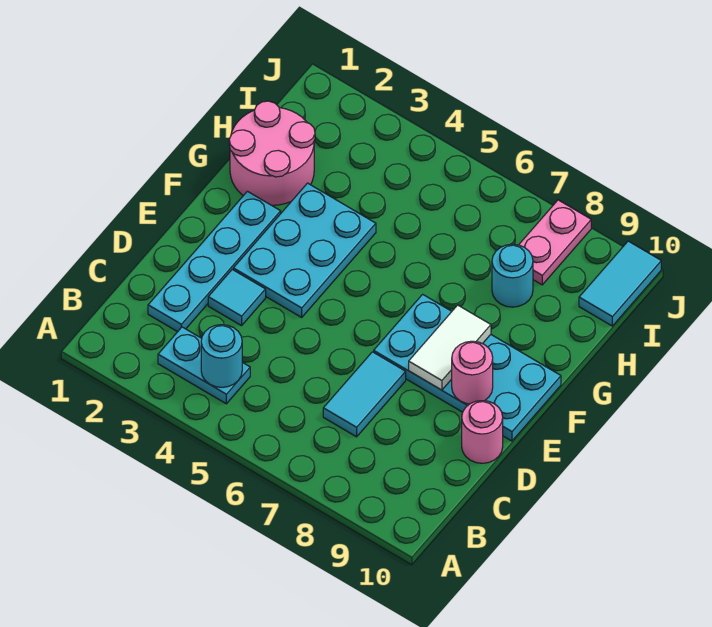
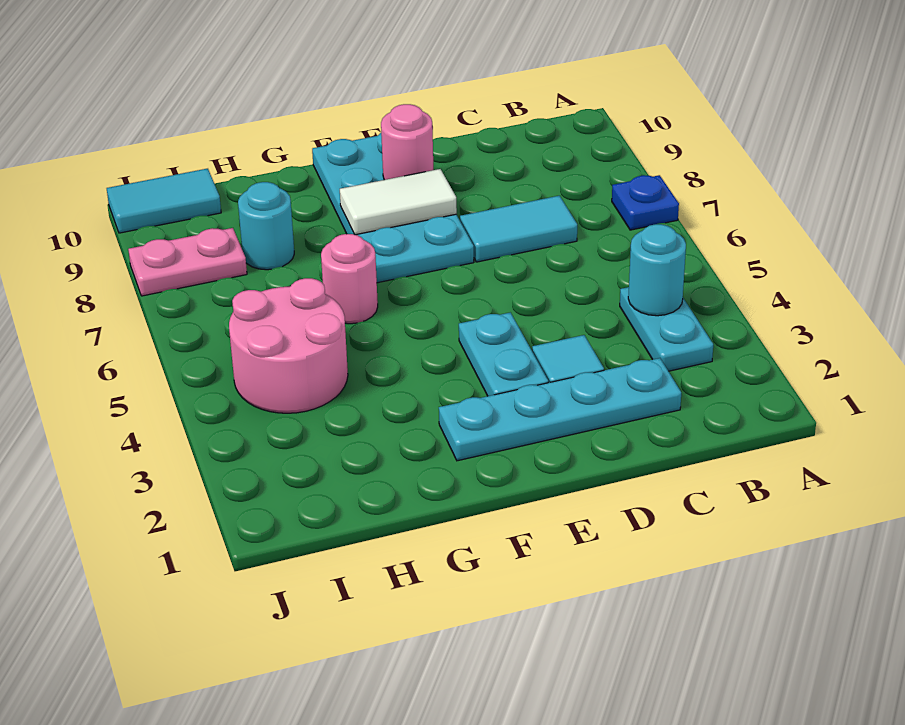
none -> blue 1x1 plate [612,175,679,230]
pink 1x1 round brick [462,401,503,463] -> pink 1x1 round brick moved to [321,234,378,324]
cyan 2x3 plate [233,183,376,317] -> cyan 1x2 plate [459,312,548,396]
pink 2x2 round brick [229,101,315,205] -> pink 2x2 round brick moved to [229,278,348,413]

